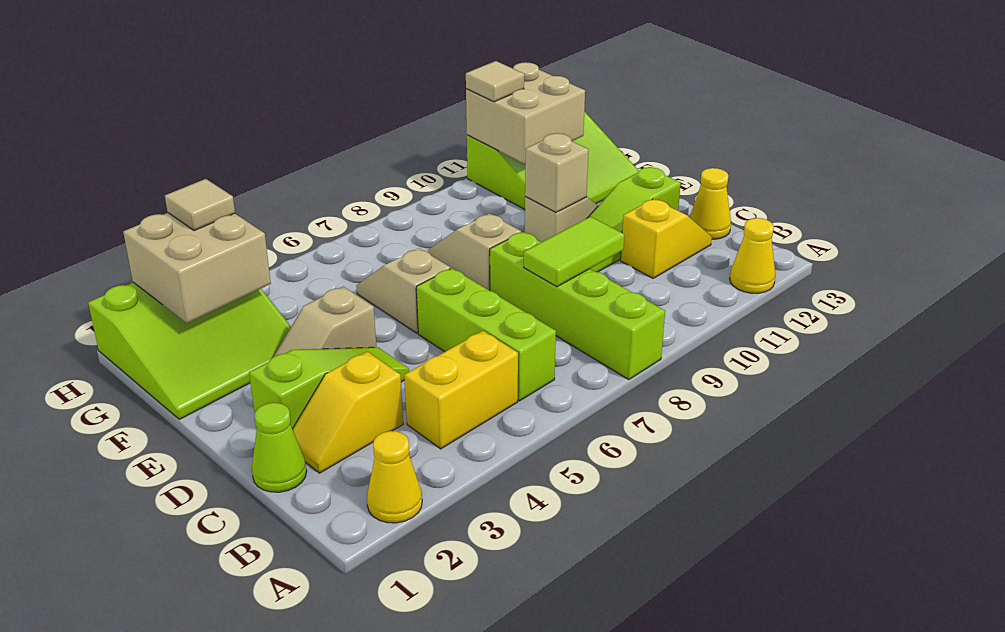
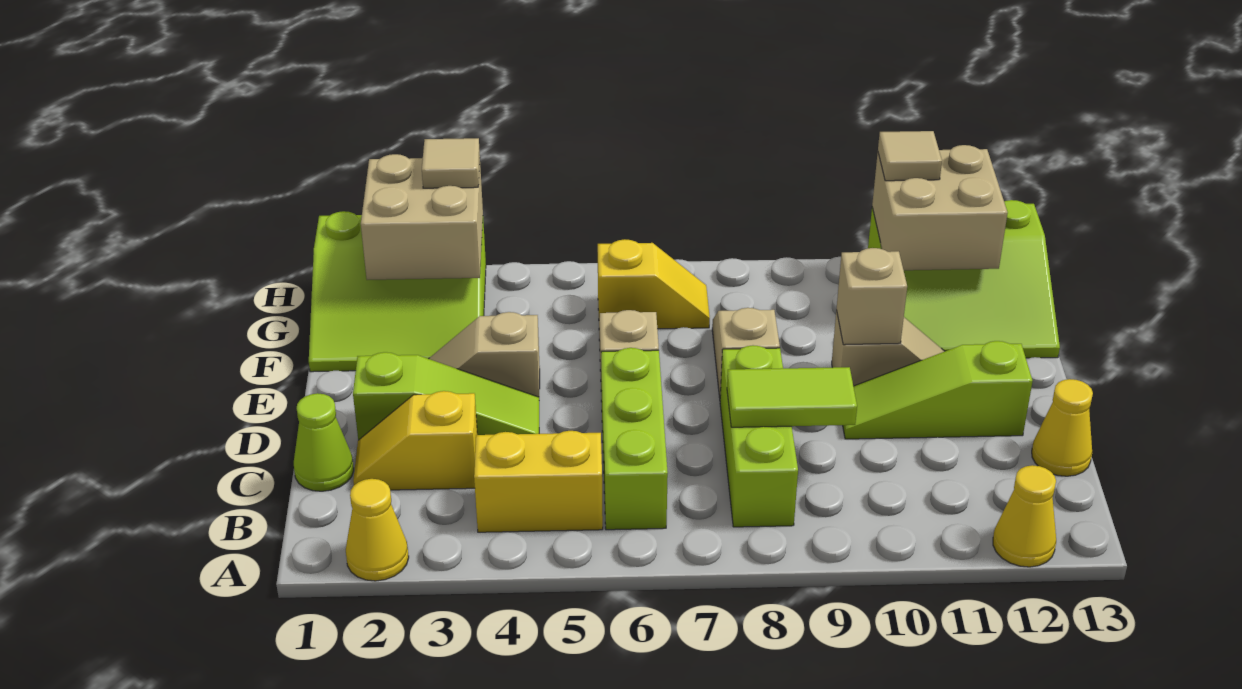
lime 1x4 brick [490,232,665,380] -> lime 1x3 brick [720,345,798,527]
yellow 1x2 slope [621,199,712,278] -> yellow 1x2 slope moved to [598,239,710,329]

